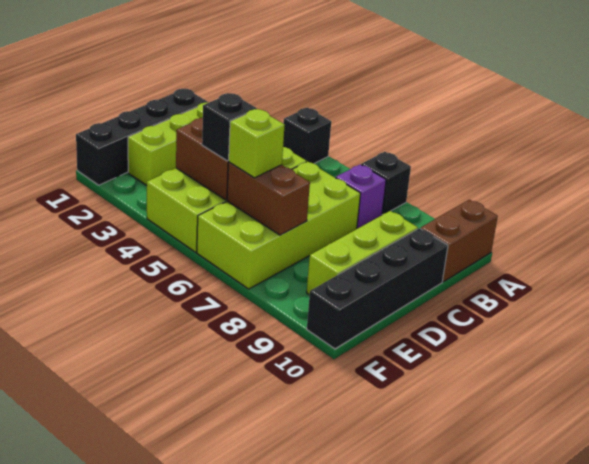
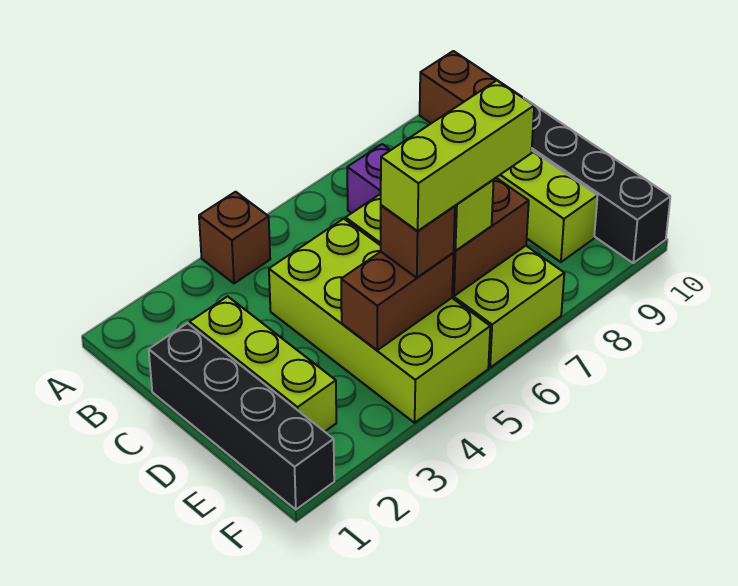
black 1x1 brick [283,108,331,164] -> brown 1x1 brick [199,192,270,283]
black 1x1 brick [361,152,411,215] -> none
black 1x1 brick [202,93,257,161] -> brown 1x1 brick [381,205,455,278]
none -> lime 1x3 brick [381,80,534,231]

